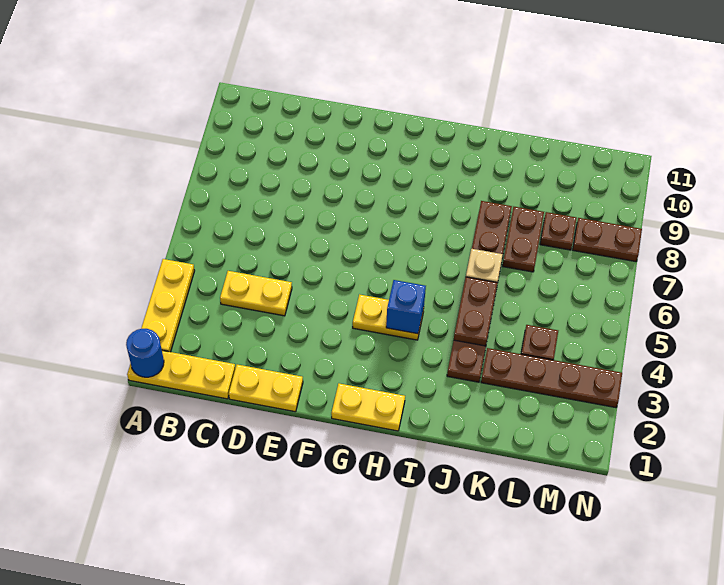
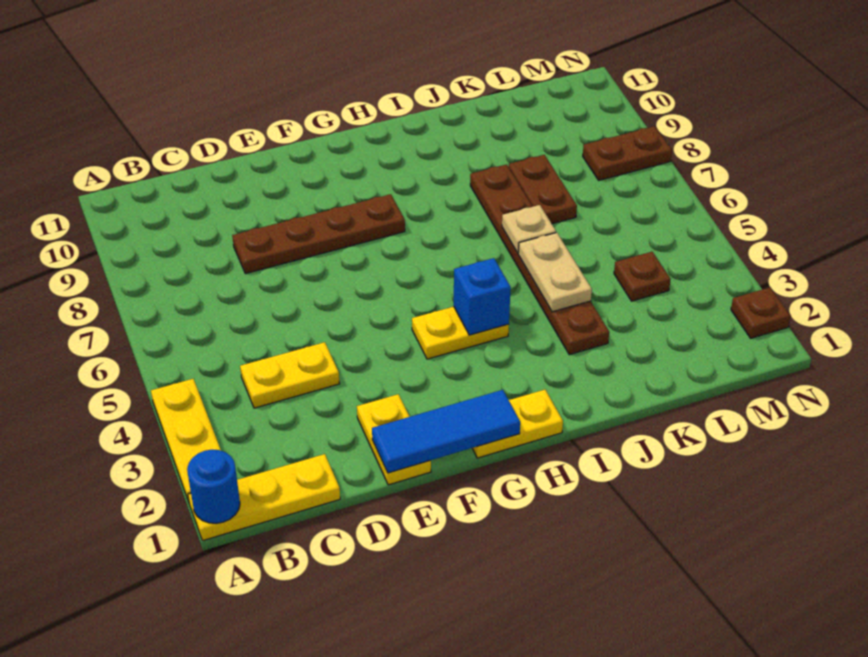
yellow 1x2 plate [229,365,303,412] -> yellow 1x2 plate turned to [357,394,431,485]
none -> blue 1x3 tile [372,390,520,473]
brown 1x2 plate [454,277,497,346] -> tan 1x2 plate [518,233,592,312]
brown 1x4 plate [481,348,622,408] -> brown 1x4 plate moved to [232,194,405,274]
brown 1x1 plate [540,212,577,250] -> brown 1x1 plate moved to [731,287,790,338]

